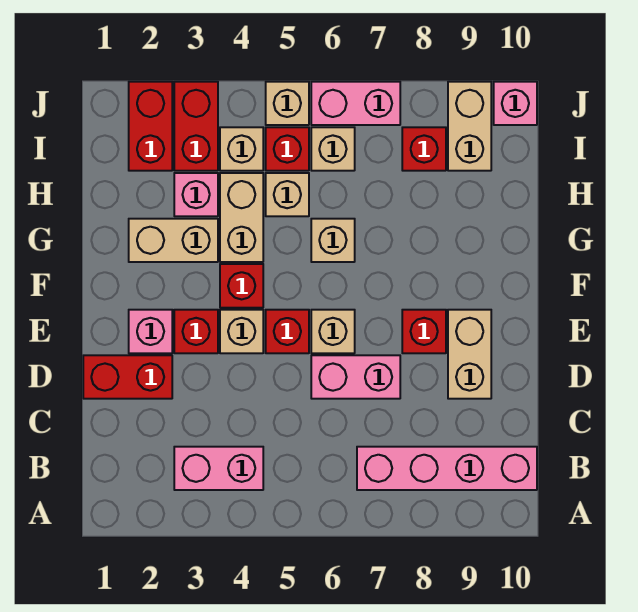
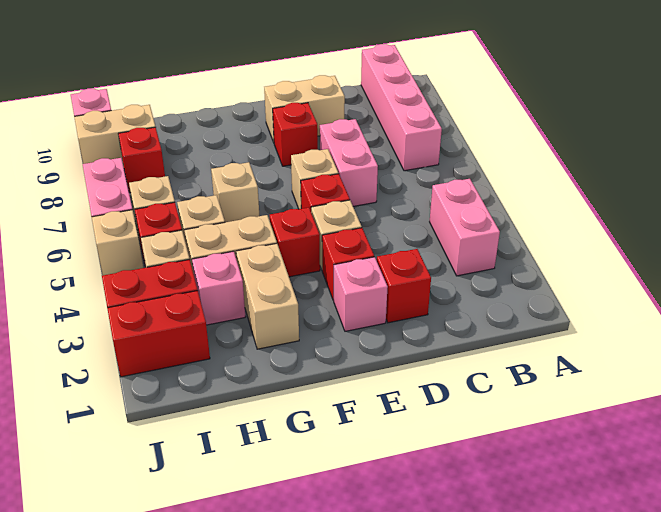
red 1x2 brick [83,355,172,399] -> red 1x1 brick [377,249,431,323]

